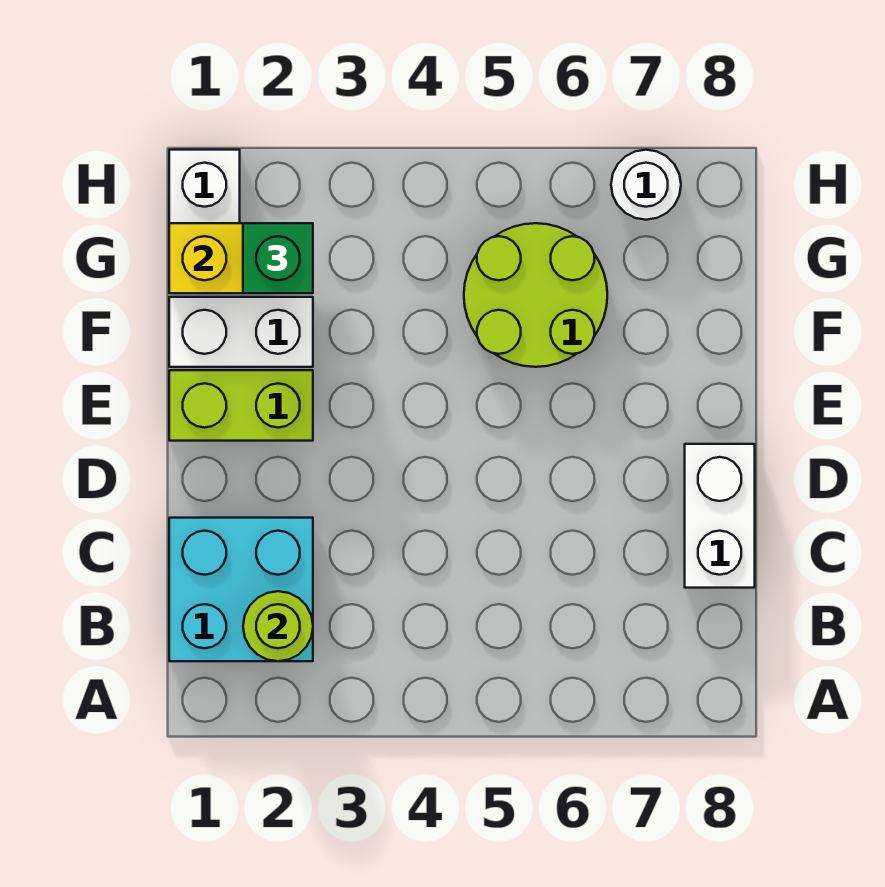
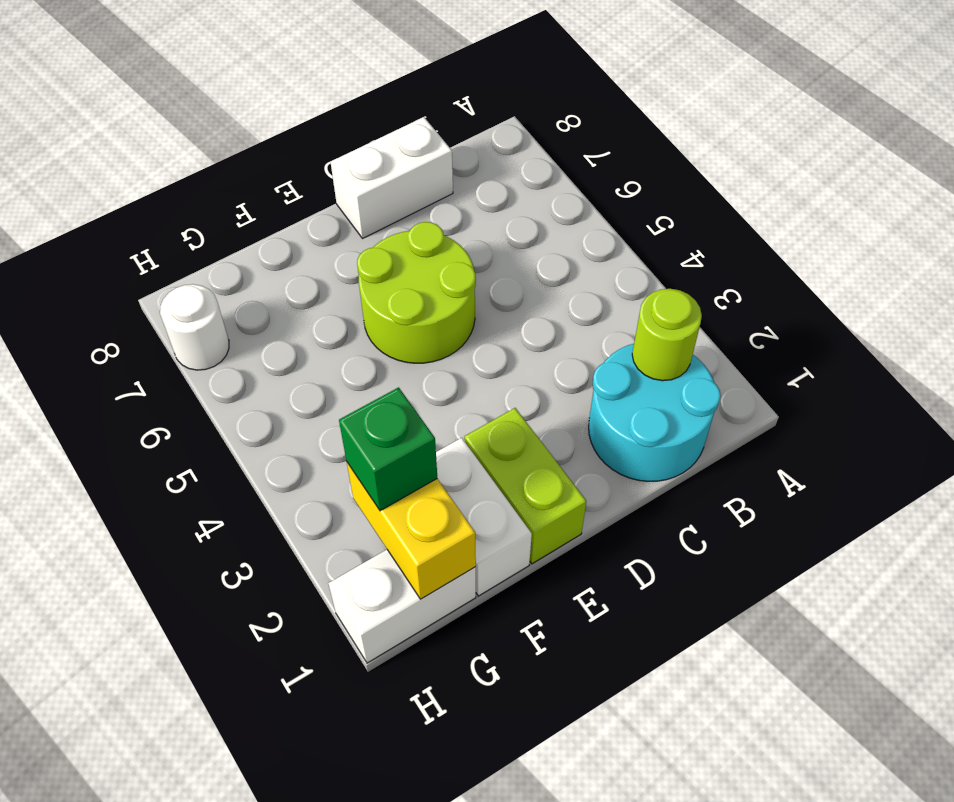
cyan 2x2 brick [169,518,313,661] -> cyan 2x2 round brick [589,344,721,481]
lime 2x2 round brick [464,223,607,367] -> lime 2x2 round brick moved to [357,222,476,363]

